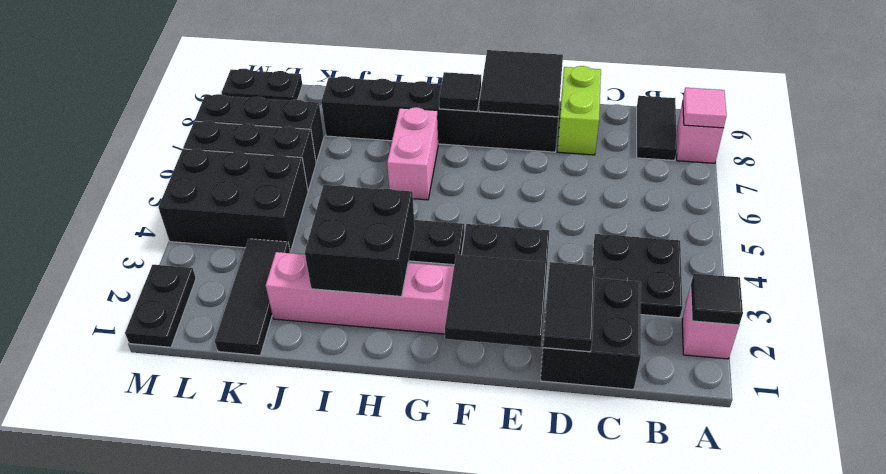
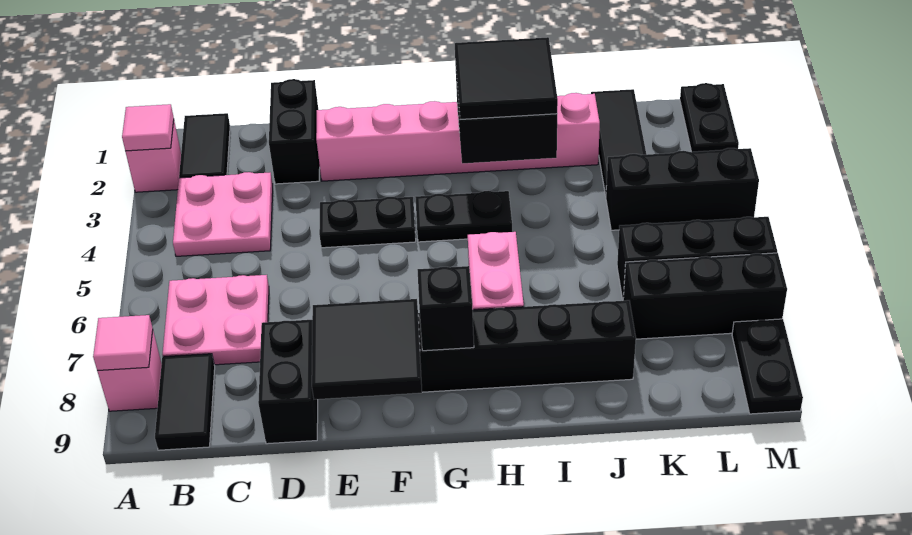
black 1x1 tile [691,274,743,325] -> pink 1x1 tile [122,104,174,151]
black 2x2 plate [593,234,683,318] -> pink 2x2 plate [173,172,273,256]
none -> pink 2x2 plate [162,275,269,365]
black 2x2 brick [540,278,641,390] -> black 1x2 brick [269,79,320,184]
black 1x2 tile [543,262,595,352] -> black 1x2 tile moved to [179,113,230,178]
lime 1x2 brick [557,66,601,155] -> black 1x2 brick [258,320,318,444]
black 2x2 tile [445,255,547,347] -> black 2x2 tile moved to [455,37,558,119]
black 1x1 tile [439,72,481,111] -> black 1x1 brick [417,266,474,351]
black 2x3 brick [159,149,308,251] -> black 1x3 brick [606,148,759,230]
black 1x2 plate [222,69,302,101] -> black 1x2 plate turned to [732,319,803,414]

